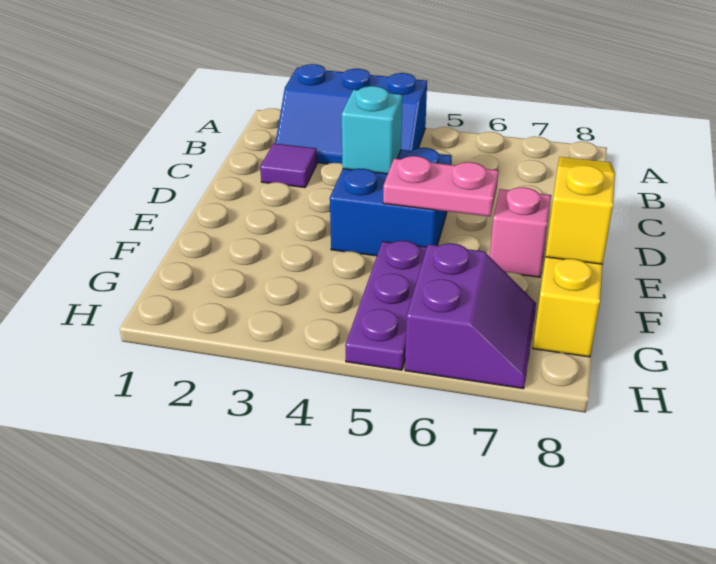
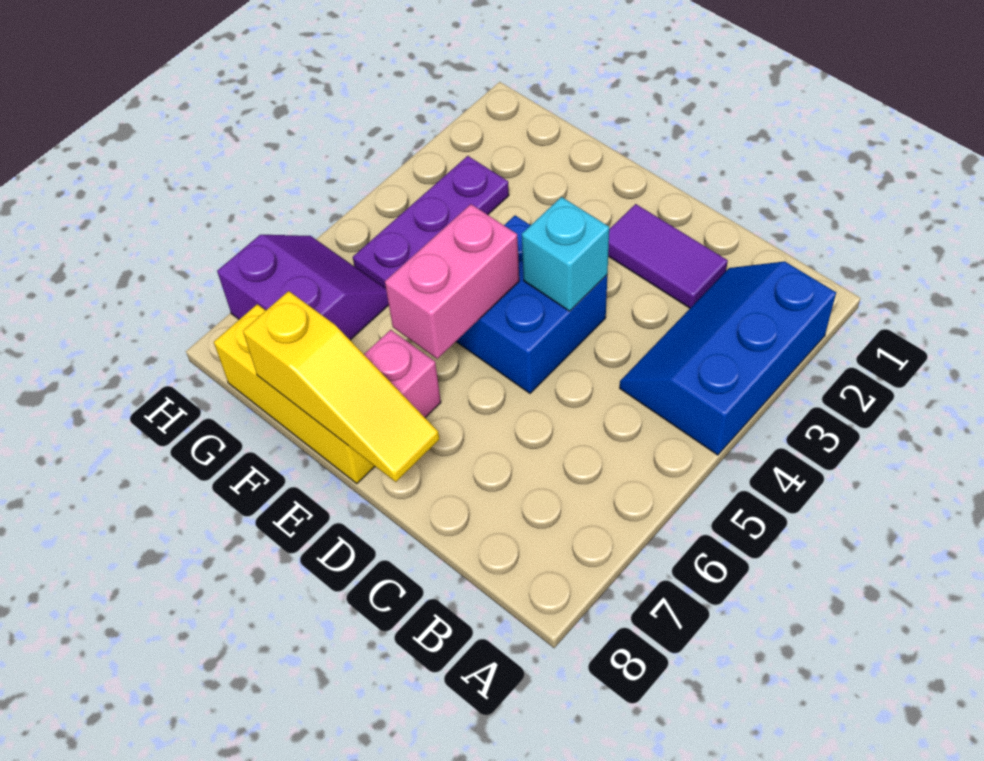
purple 1x1 tile [260,143,317,187] -> purple 1x2 tile [608,204,728,308]
pink 1x2 plate [383,156,499,217] -> pink 1x2 brick [385,204,519,359]
purple 1x3 plate [345,241,427,370] -> purple 1x3 plate turned to [353,156,509,288]
purple 2x2 slope [405,243,536,389] -> purple 2x2 slope turned to [217,235,389,340]

